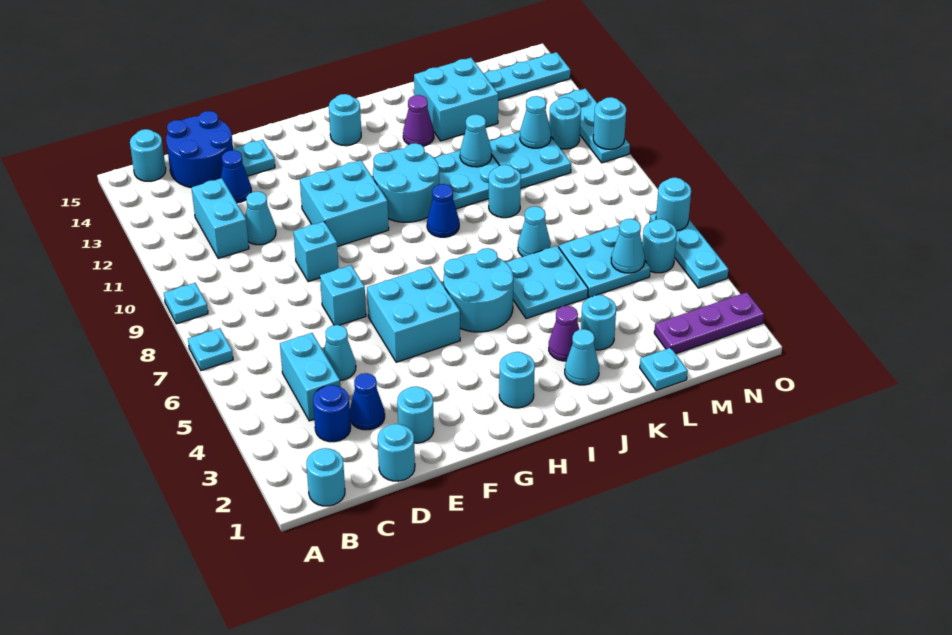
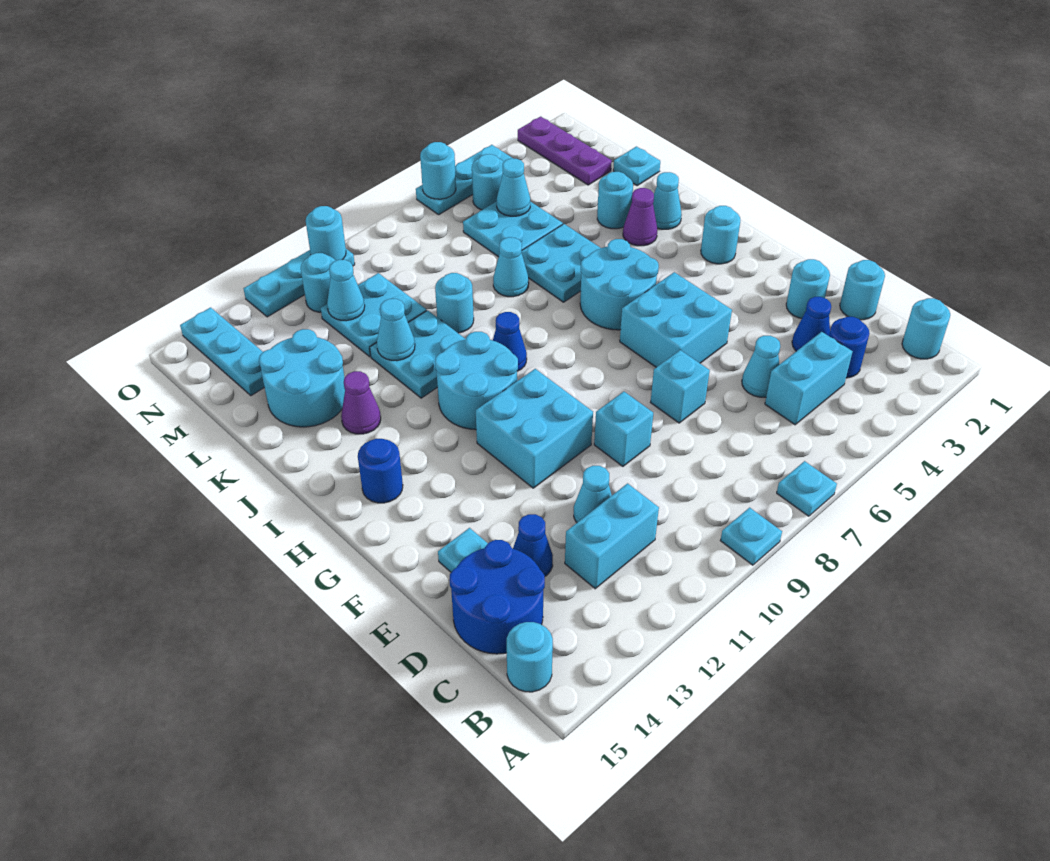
cyan 1x1 round brick [329,94,361,146] -> blue 1x1 round brick [358,439,403,503]
cyan 2x2 brick [414,58,498,141] -> cyan 2x2 round brick [259,329,345,427]

